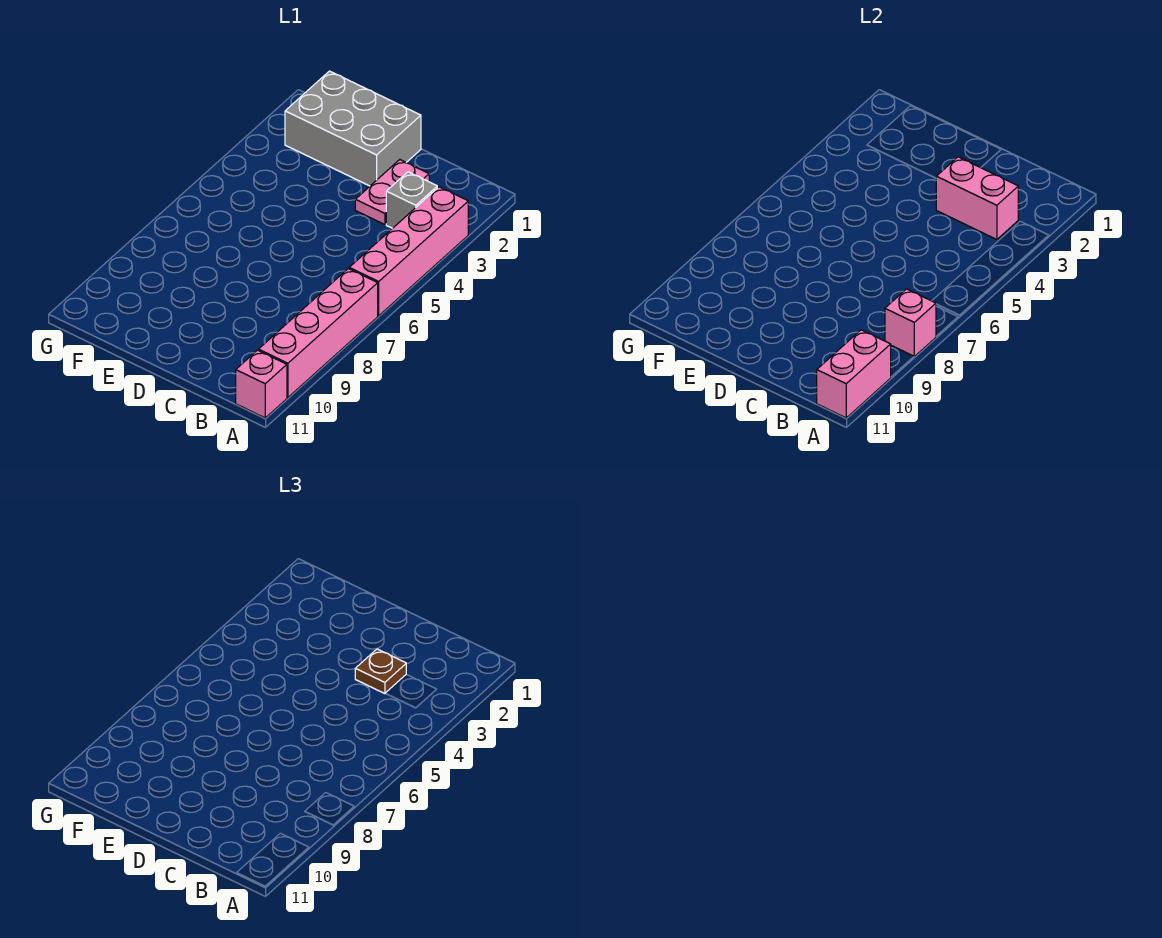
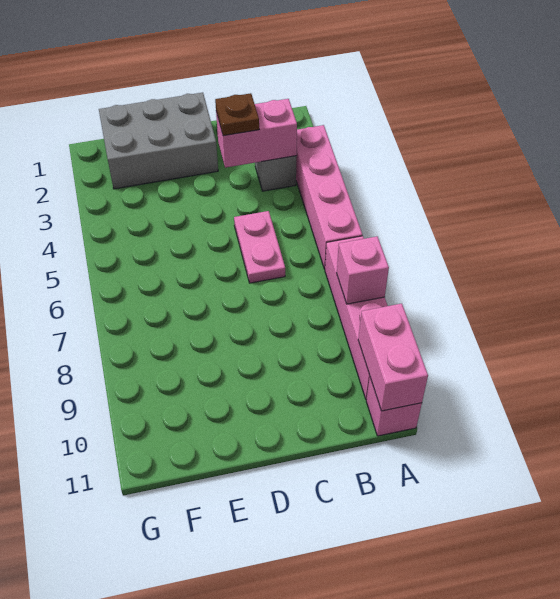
pink 1x2 plate [355,160,429,225] -> pink 1x2 plate moved to [234,211,285,283]

